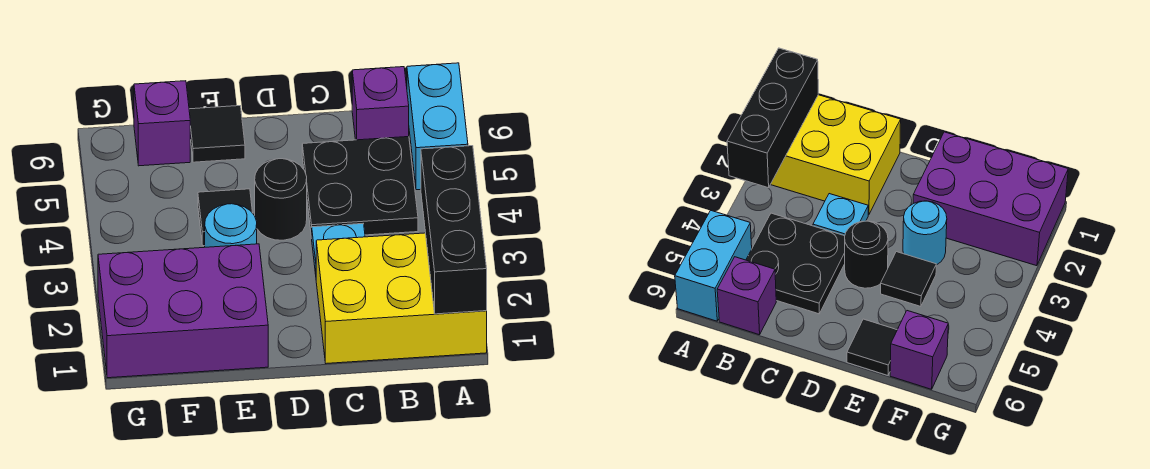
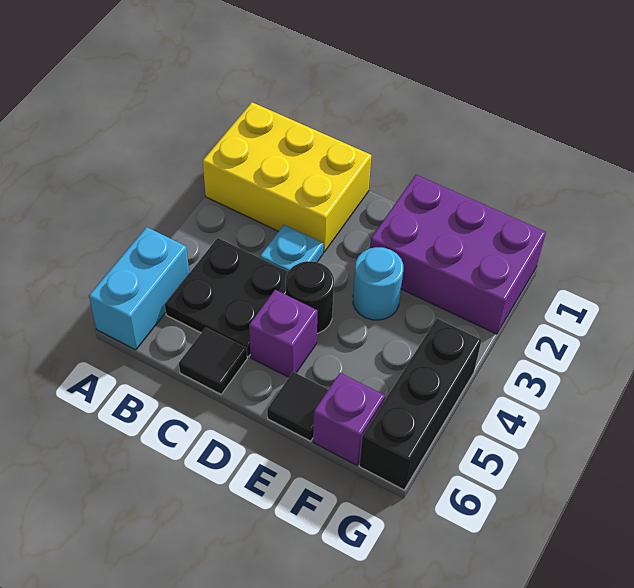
black 1x3 brick [421,146,487,314] -> black 1x3 brick moved to [359,319,481,490]
purple 1x1 brick [352,67,409,140] -> purple 1x1 brick moved to [249,290,318,377]
black 1x1 tile [198,189,253,246] -> black 1x1 tile moved to [179,328,247,394]

